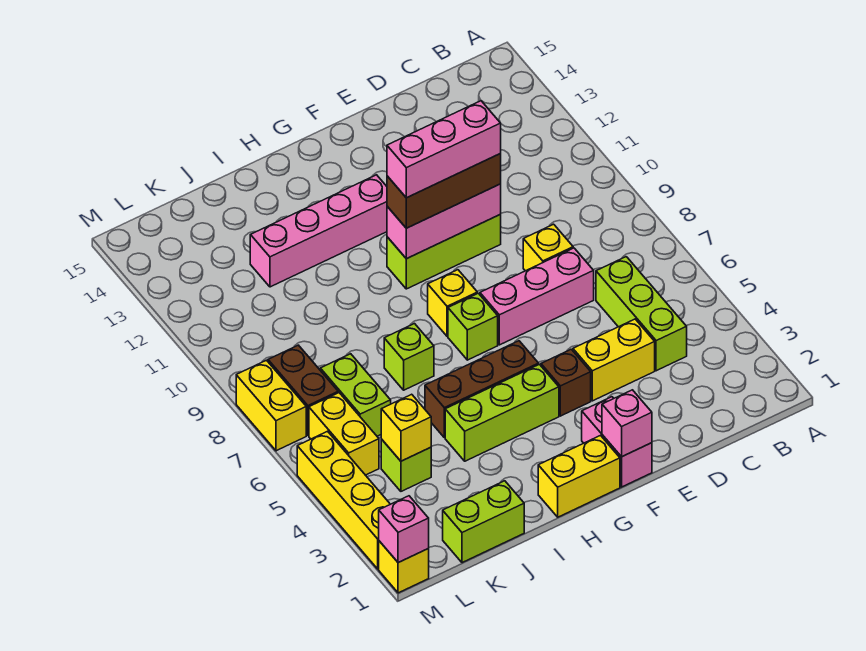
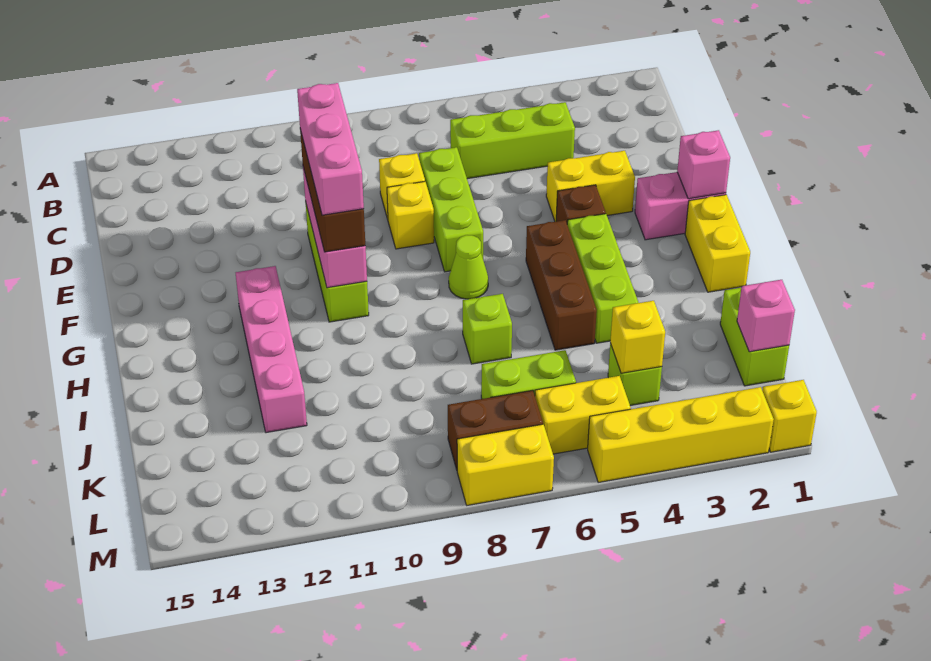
yellow 1x2 brick [573,319,655,401] -> yellow 1x2 brick turned to [546,151,635,222]
pink 1x3 brick [480,248,594,345] -> lime 1x3 brick [419,147,483,272]
lime 1x1 brick [448,293,498,360] -> lime 1x1 cone [449,235,488,299]
yellow 1x1 brick [428,270,477,336] -> yellow 1x1 brick moved to [387,182,434,249]
pink 1x1 brick [379,496,429,563] -> pink 1x1 brick moved to [737,280,795,352]

